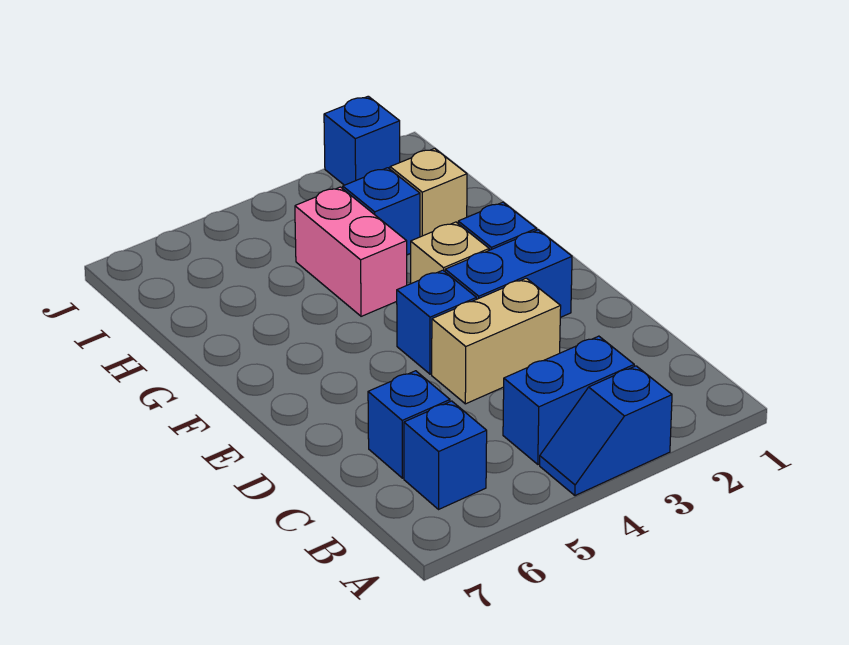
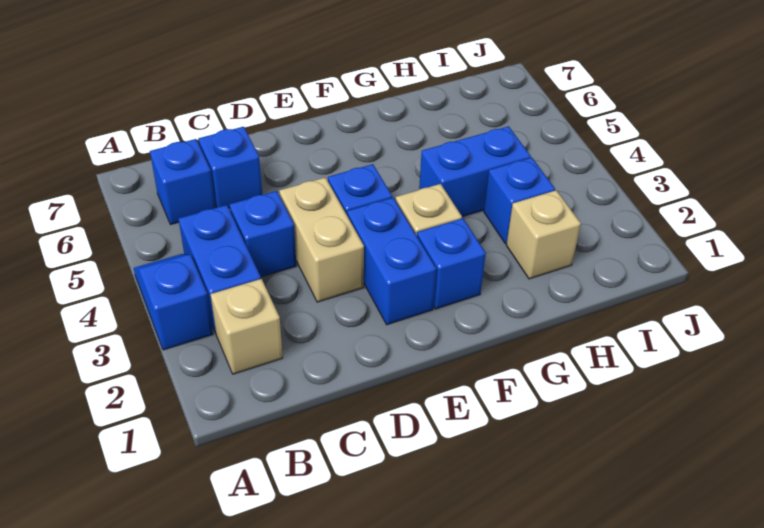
none -> tan 1x1 brick [210,279,283,374]
pink 1x2 brick [295,187,407,316] -> blue 1x2 brick [419,126,531,217]
blue 1x1 brick [324,96,400,185] -> blue 1x1 brick moved to [230,191,296,277]

